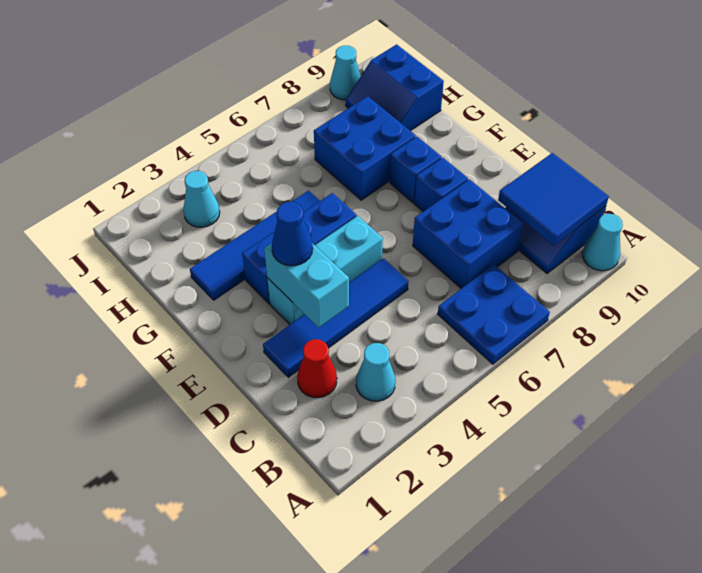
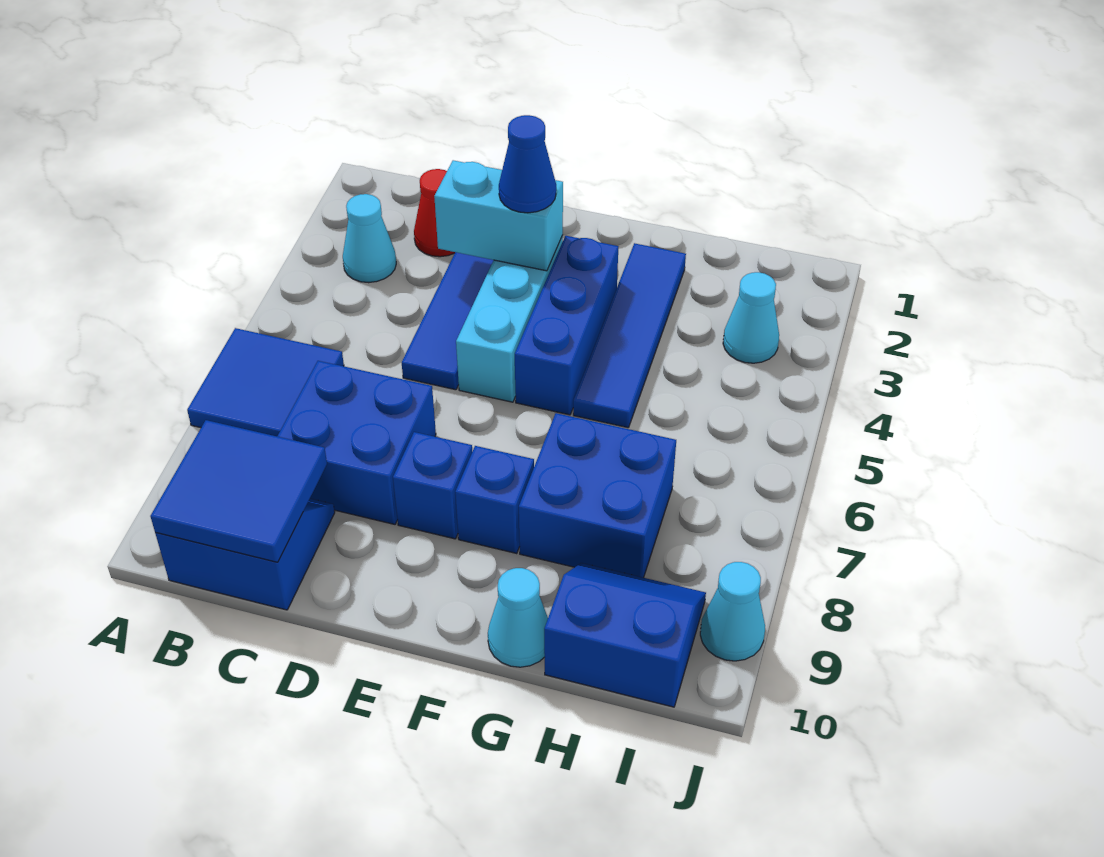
blue 2x2 plate [438,264,550,364] -> blue 2x2 tile [187,328,344,436]
cyan 1x1 cone [582,214,623,271] -> cyan 1x1 cone moved to [488,568,548,667]

